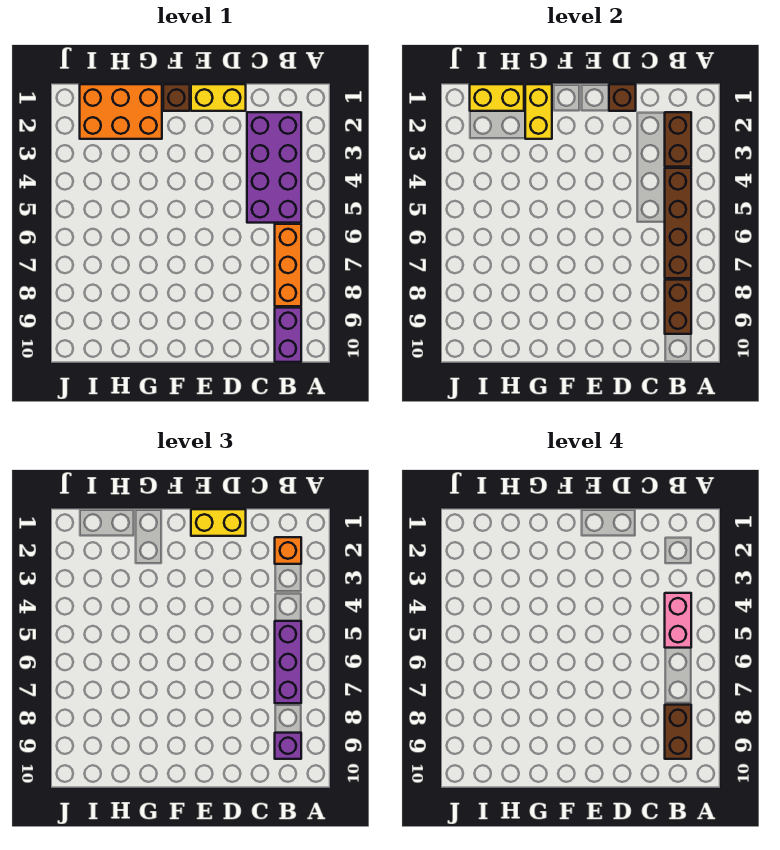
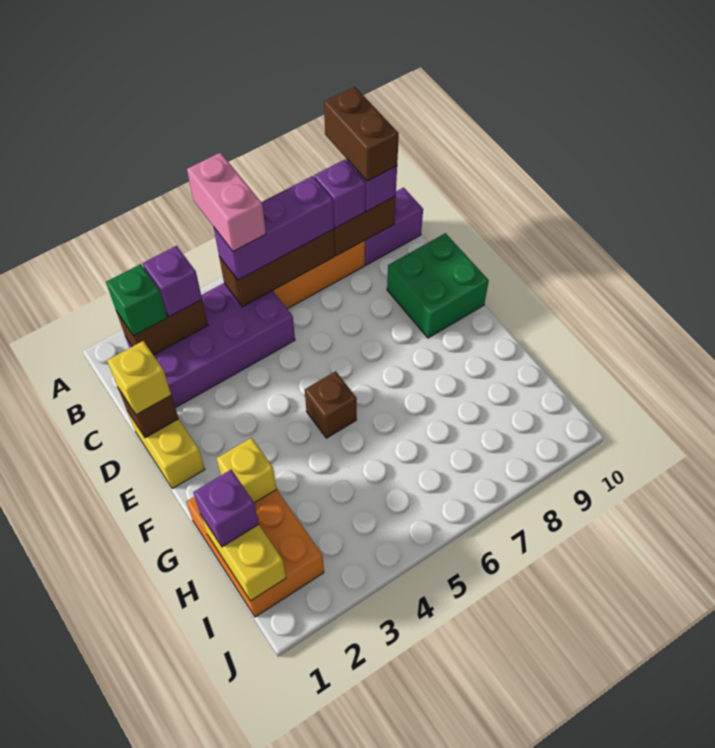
orange 1x1 brick [275,537,301,564] -> green 1x1 brick [106,264,167,336]
none -> purple 1x1 brick [143,246,202,317]
brown 1x4 brick [665,168,691,278] -> brown 1x3 brick [219,229,335,307]
pink 1x2 brick [665,593,691,648] -> pink 1x2 brick turned to [187,153,266,251]
none -> purple 1x1 brick [314,160,365,228]
brown 1x2 brick [665,705,691,759] -> brown 1x2 brick turned to [324,87,399,181]
yellow 1x2 brick [191,509,246,536] -> yellow 1x1 brick [107,341,171,415]
none -> green 2x2 brick [387,233,489,338]
brown 1x1 brick [163,84,190,111] -> brown 1x1 brick moved to [305,371,357,438]
yellow 1x2 brick [525,84,552,139] -> yellow 1x1 brick [217,438,277,503]
none -> purple 1x1 brick [193,470,259,547]

